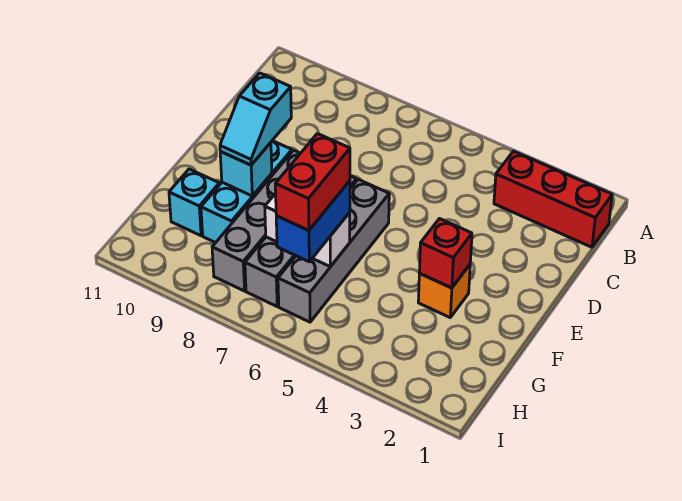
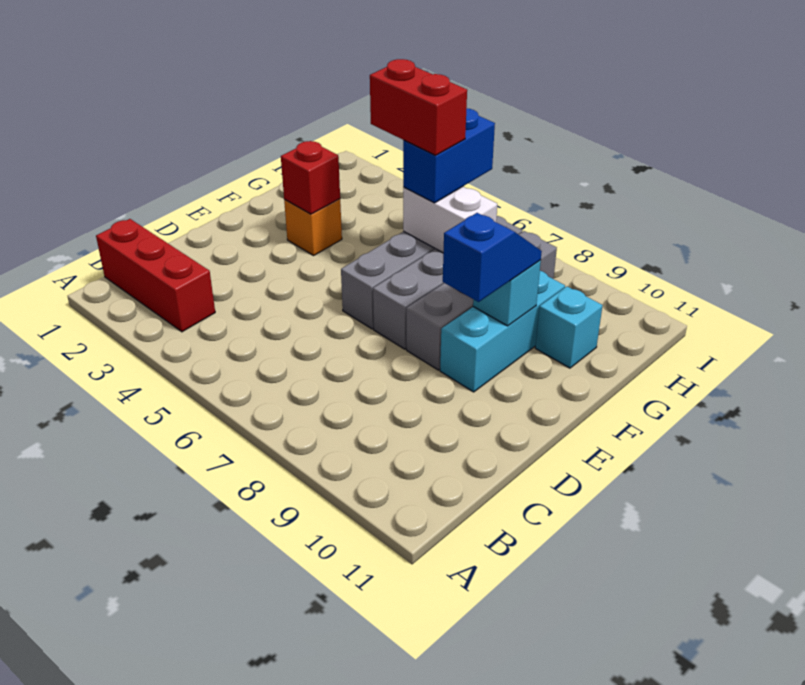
cyan 1x2 slope [220,73,291,165] -> blue 1x2 slope [443,213,542,302]
red 1x2 brick [275,134,350,231] -> red 1x2 brick turned to [370,59,467,155]

